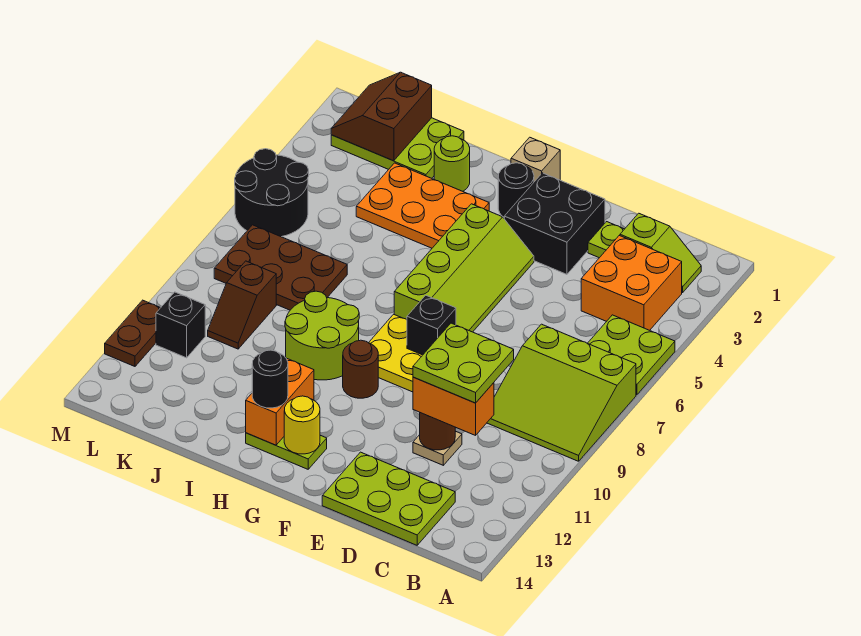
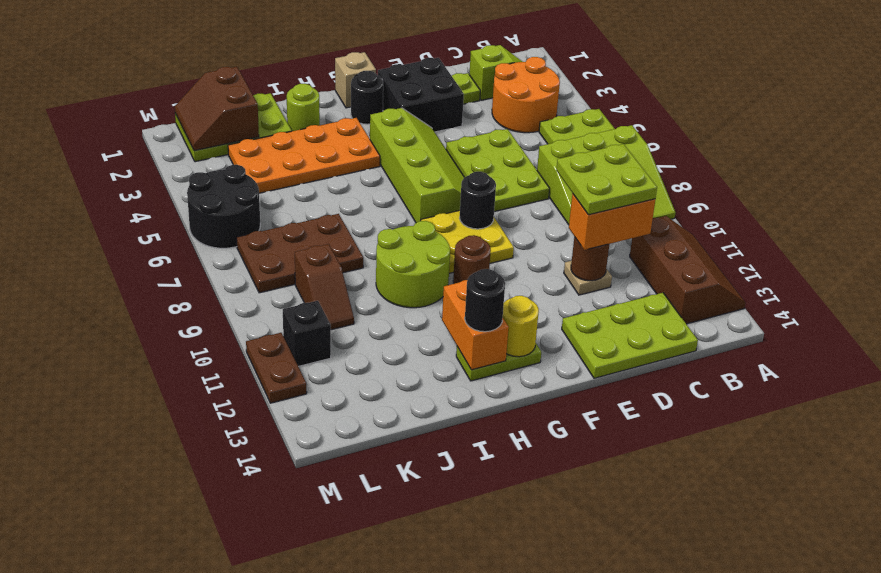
none -> brown 2x3 slope [630,216,745,324]
orange 2x2 brick [581,236,682,330] -> orange 2x2 round brick [492,57,560,133]
none -> lime 2x3 plate [446,129,550,212]
black 1x1 brick [407,295,456,355] -> black 1x1 round brick [460,172,496,229]
orange 2x3 plate [356,163,489,248] -> orange 2x4 plate [228,118,380,193]

